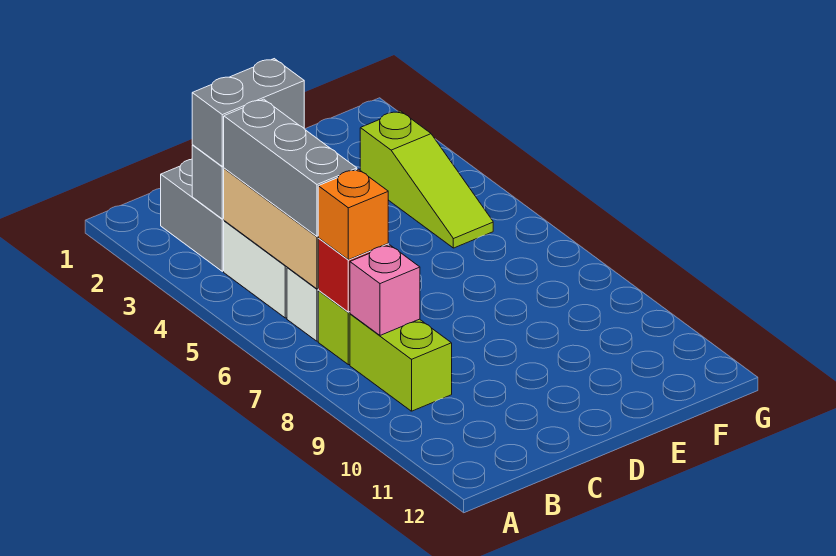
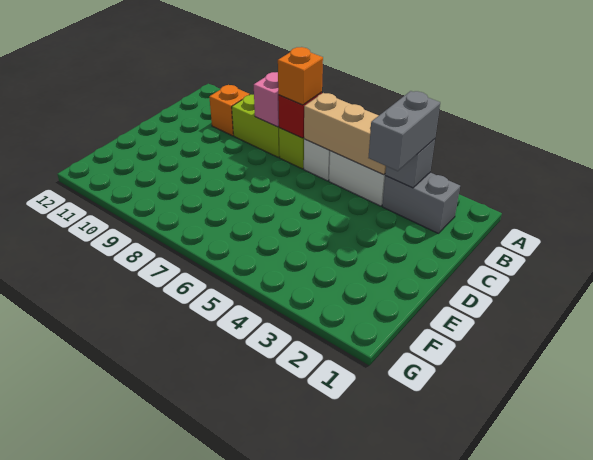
grey 1x3 brick [224,99,357,236] -> none
none -> orange 1x1 brick [209,85,250,136]
lime 1x3 slope [360,111,493,248] -> none

